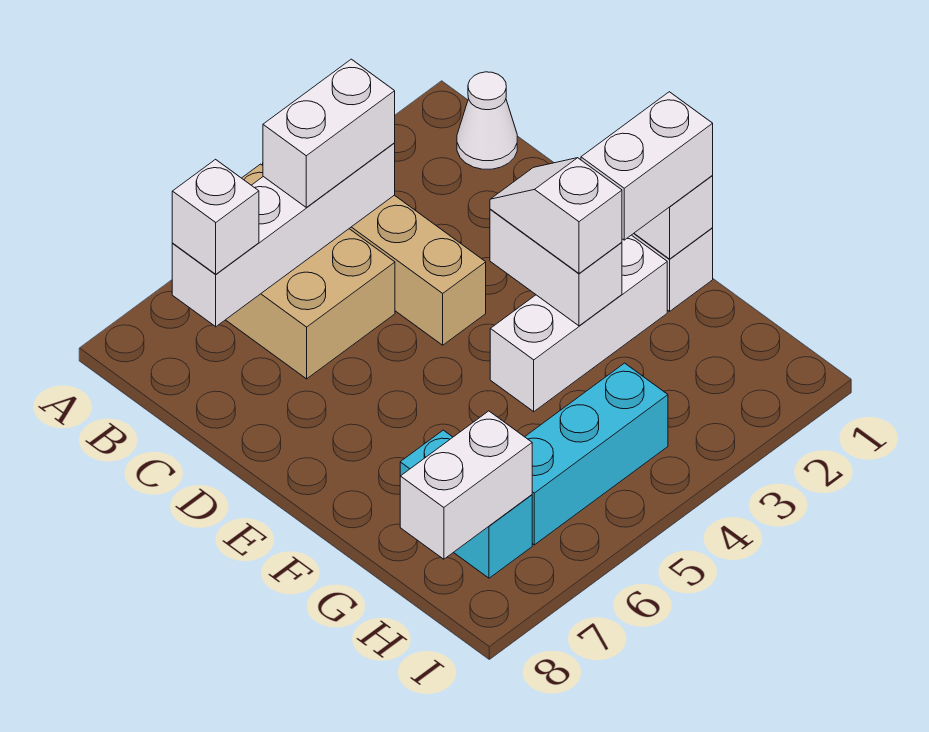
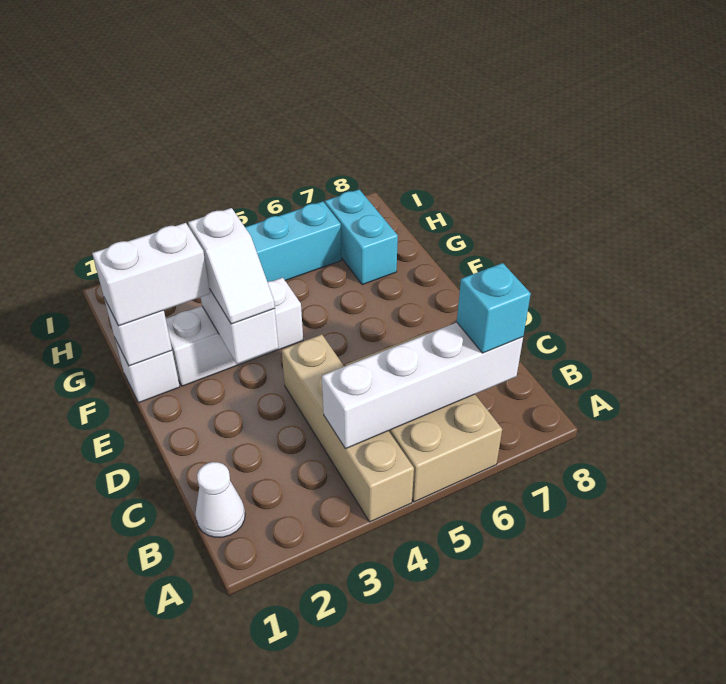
white 1x2 brick [263,59,395,207] -> none
white 1x1 brick [172,159,259,274] -> cyan 1x1 brick [457,263,531,353]
white 1x2 brick [400,411,532,559] -> none

